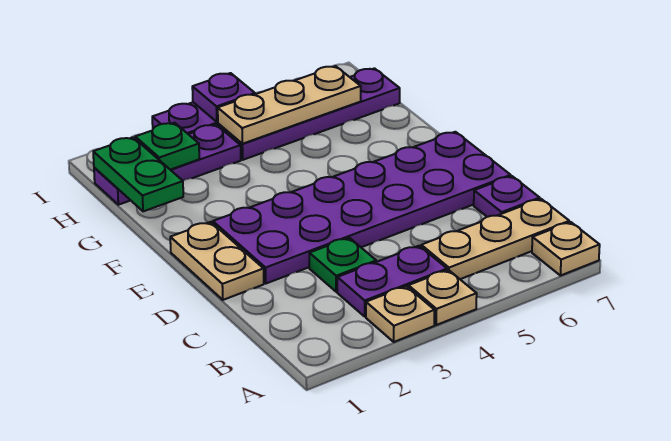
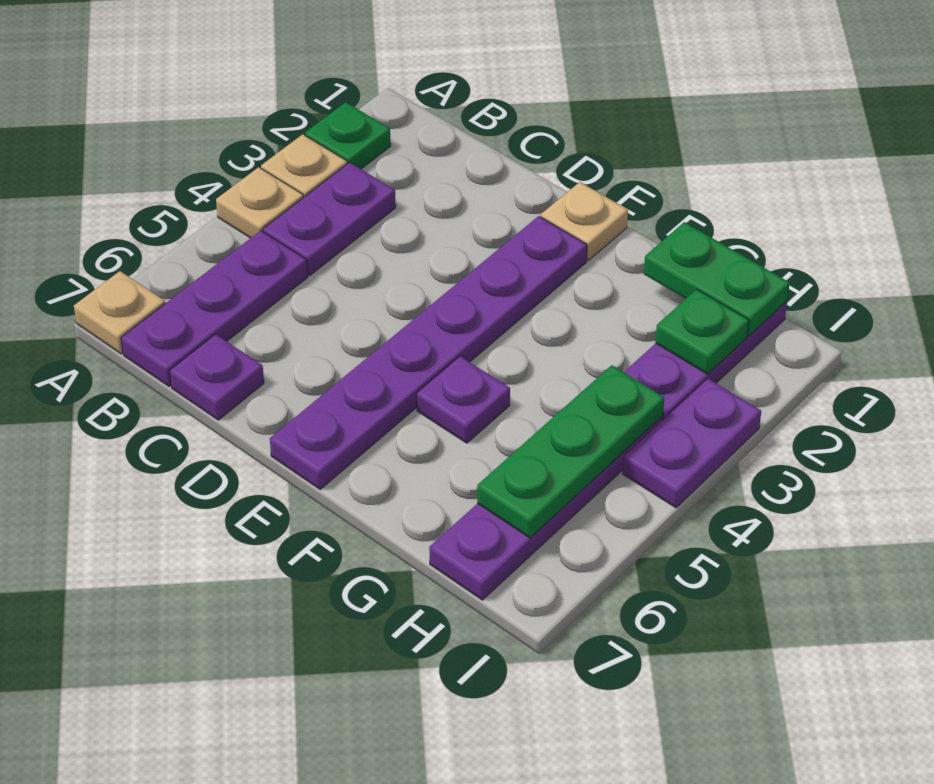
tan 1x3 plate [421,199,569,279] -> purple 1x3 plate [121,231,308,386]
green 1x1 plate [309,238,376,292] -> green 1x1 plate moved to [305,102,391,169]
tan 1x2 plate [170,222,264,300] -> tan 1x1 plate [541,182,628,261]
purple 2x6 plate [213,132,511,283] -> purple 1x6 plate [270,216,587,489]
tan 1x3 plate [218,66,361,144] -> green 1x3 plate [477,365,664,538]
purple 1x1 plate [192,73,255,122] -> purple 1x1 plate moved to [417,356,510,443]

